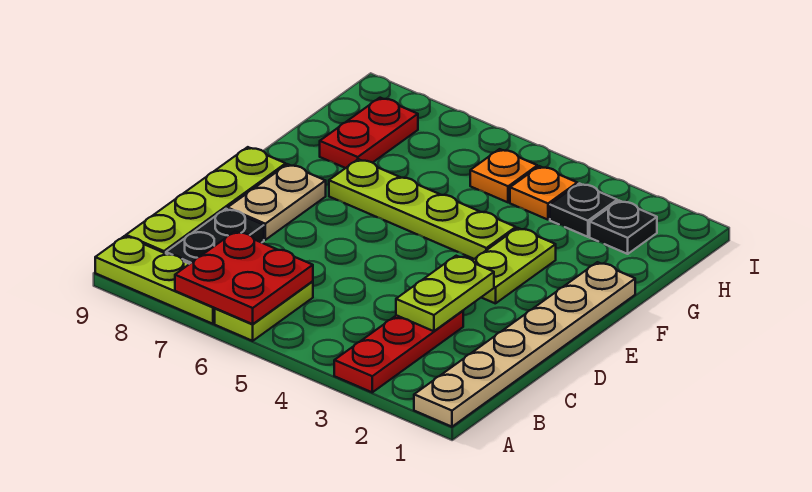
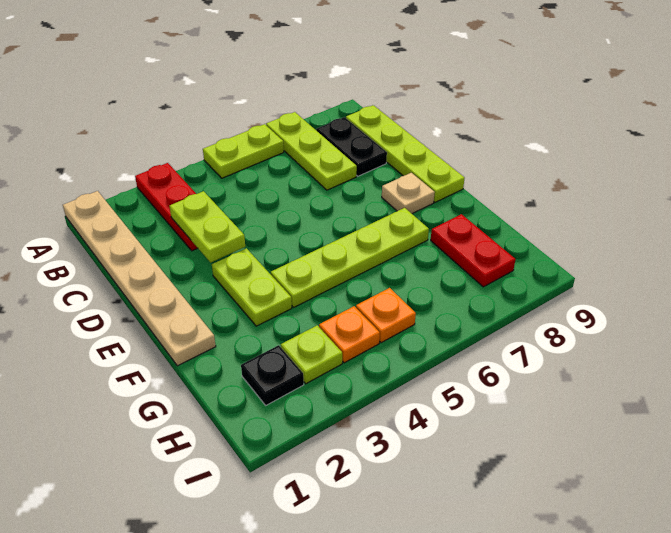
lime 1x2 plate [215,281,313,341] -> lime 1x2 plate turned to [203,124,284,178]
red 2x2 plate [175,231,313,324] -> none
lime 1x3 plate [95,236,215,324] -> lime 1x3 plate turned to [266,112,357,190]
tan 1x2 plate [227,164,326,240] -> tan 1x1 plate [382,173,435,214]
black 1x1 plate [550,183,617,237] -> lime 1x1 plate [281,325,342,384]

